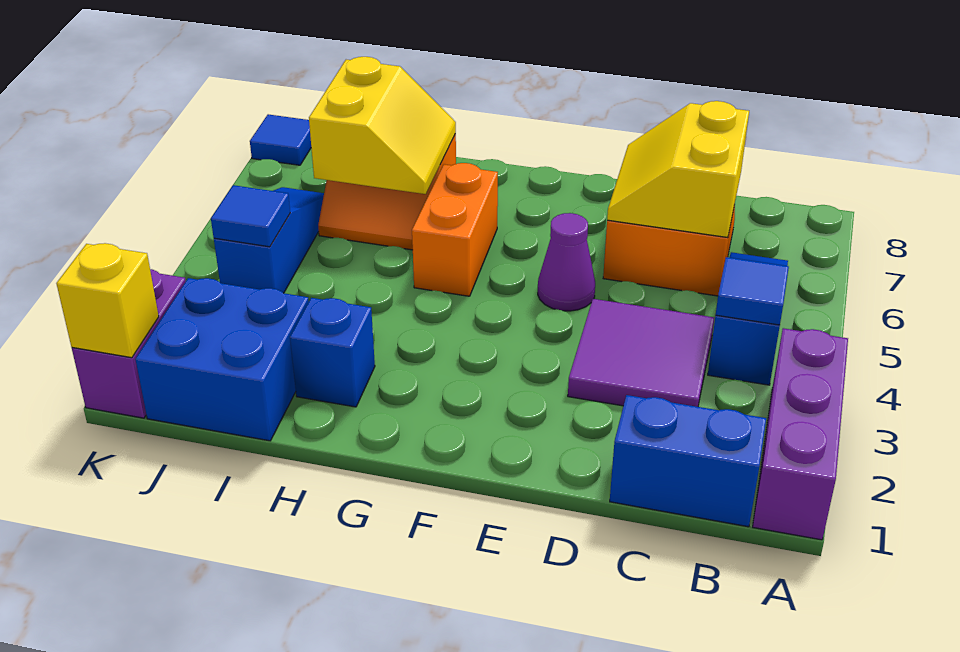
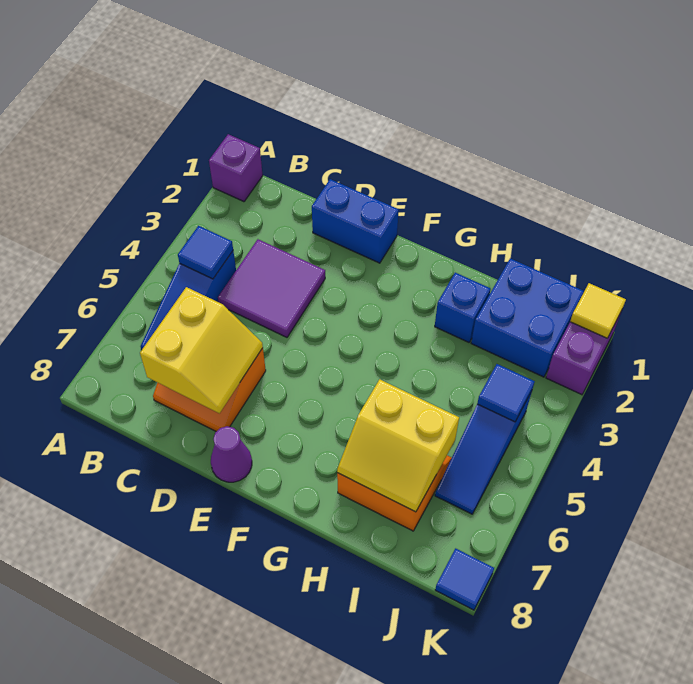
purple 1x3 brick [753,328,848,540] -> purple 1x1 brick [209,134,263,202]
blue 1x2 brick [610,395,766,527] -> blue 1x2 brick moved to [312,179,399,263]
purple 1x1 cone [538,213,595,311] -> purple 1x1 cone moved to [211,426,252,482]
orange 1x2 brick [412,163,498,296] -> none
yellow 2x2 slope [309,57,456,194] -> yellow 2x2 slope turned to [337,379,459,512]
yellow 1x1 brick [56,243,159,358] -> yellow 1x1 tile [570,283,626,338]

